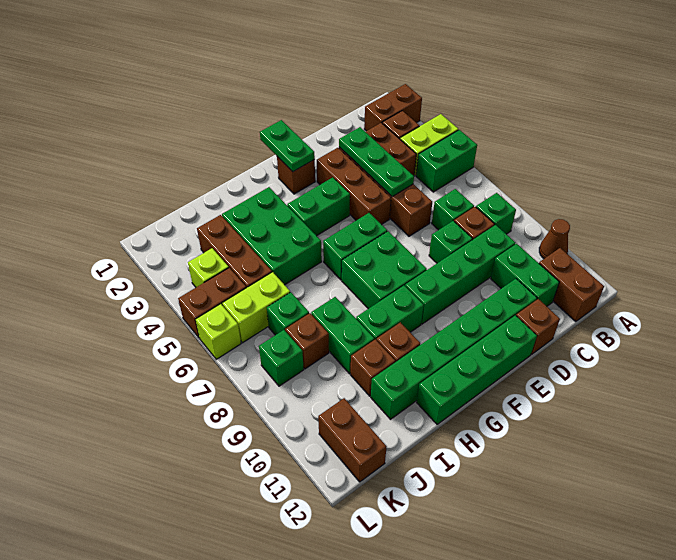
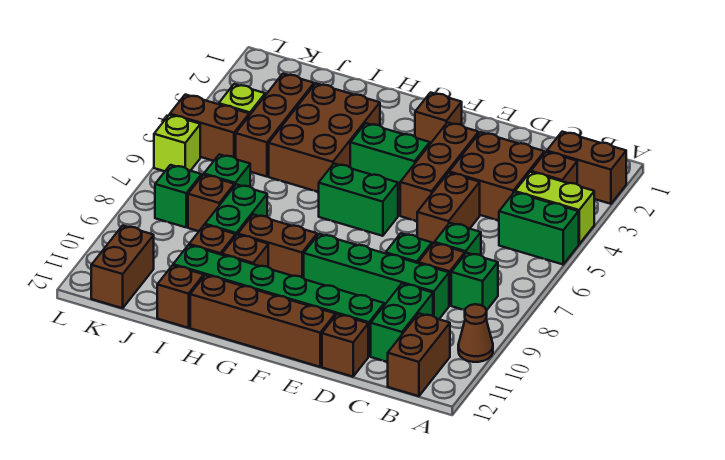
green 1x3 plate [339,127,414,196] -> none
green 1x4 brick [417,315,537,425] -> brown 1x4 brick [190,275,335,367]
green 1x2 plate [260,120,315,172] -> none
green 2x2 brick [342,231,427,309] -> none
green 1x2 brick [356,286,424,340] -> brown 1x2 brick [238,214,317,278]
green 2x3 brick [222,187,322,285] -> brown 2x3 brick [269,84,380,192]
none -> brown 1x1 brick [157,265,204,328]
lime 1x2 brick [222,272,290,343] -> none

